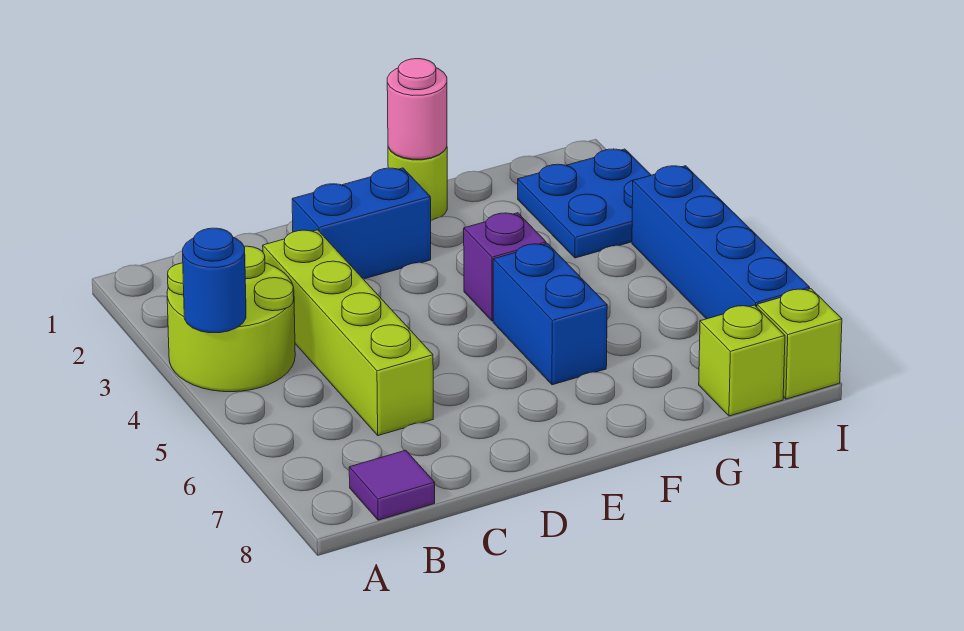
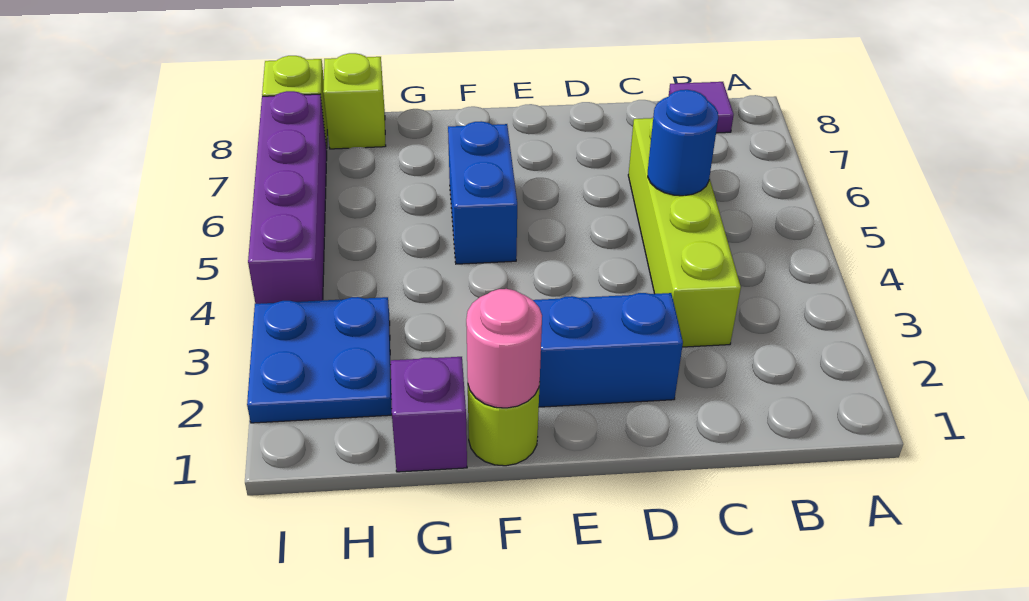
lime 2x2 round brick [167,246,295,392] -> none
blue 1x1 round brick [183,228,246,333] -> blue 1x1 round brick moved to [648,90,718,196]
purple 1x1 brick [464,213,546,321] -> purple 1x1 brick moved to [391,357,467,472]
blue 1x4 brick [632,166,810,319] -> purple 1x4 brick [248,91,327,304]

